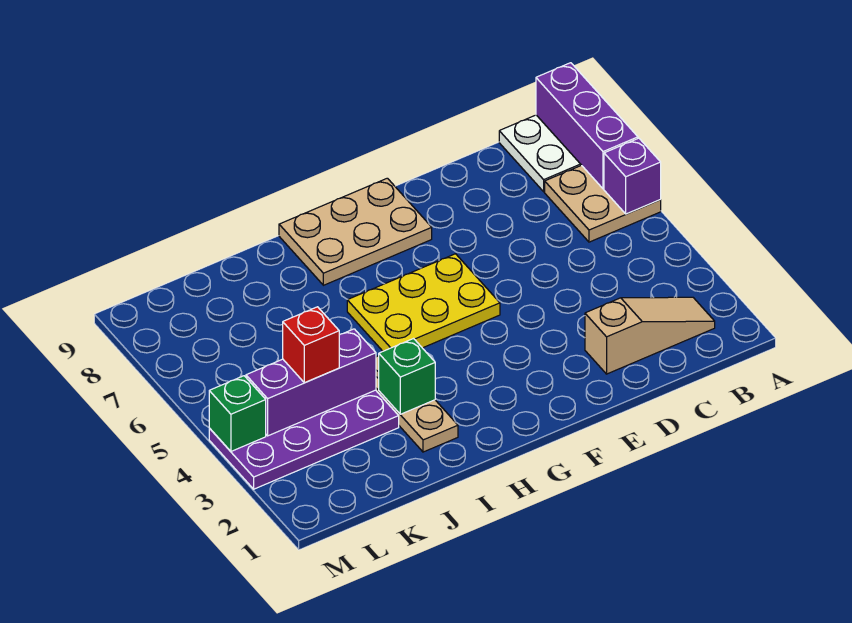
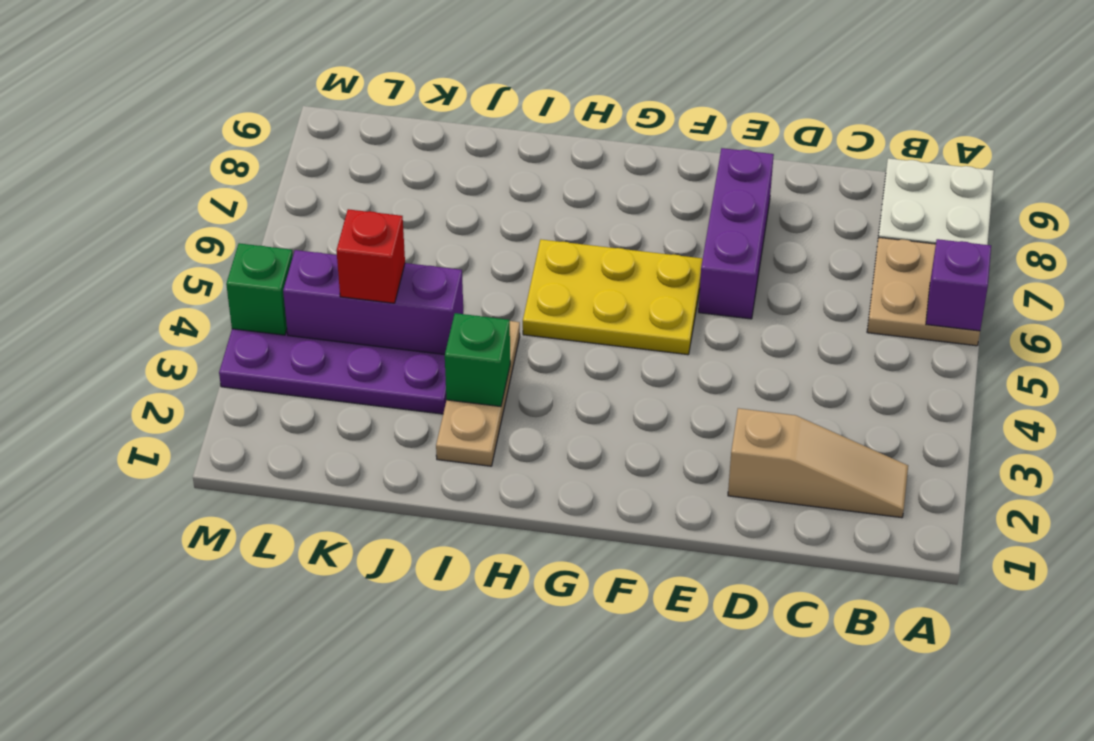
purple 1x3 brick [536,63,638,189] -> purple 1x3 brick moved to [699,148,774,319]
tan 2x3 plate [279,178,432,285] -> none

